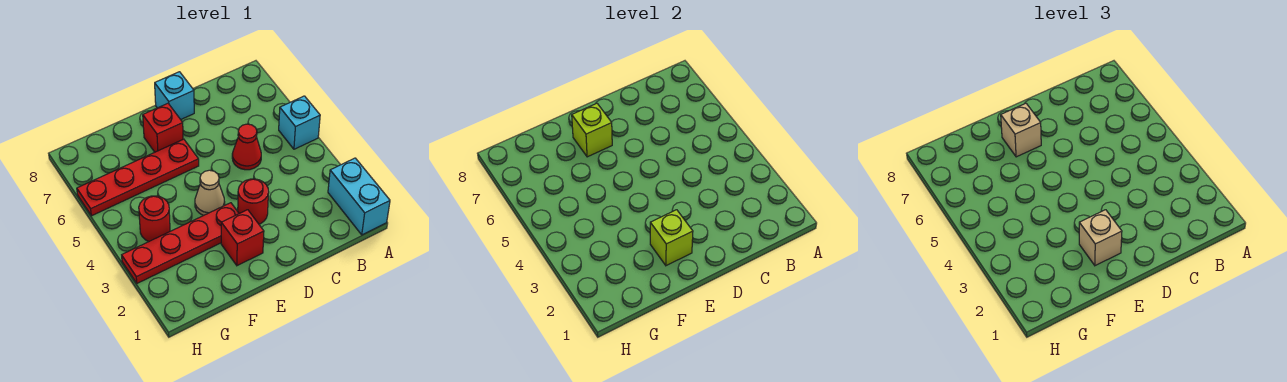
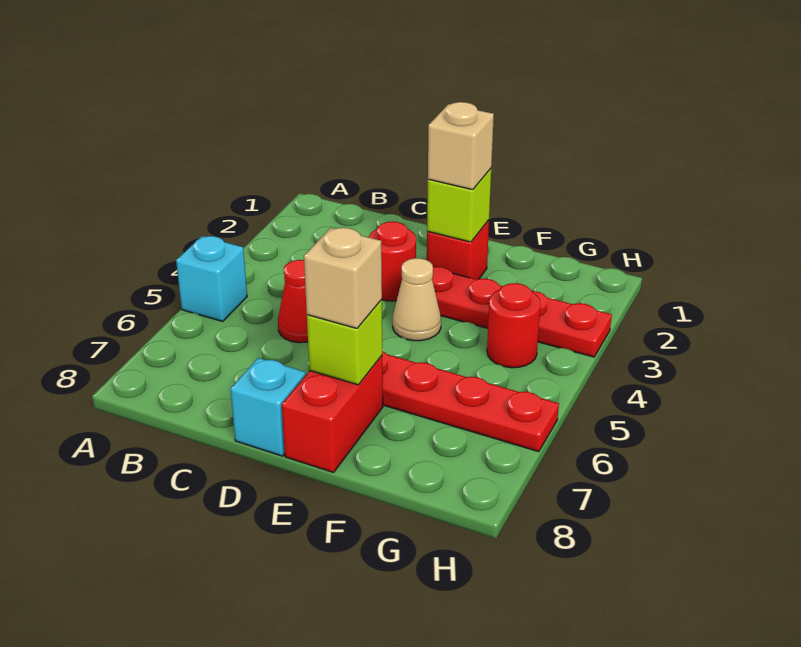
cyan 1x2 brick [328,158,390,235] -> none
red 1x1 brick [143,103,183,152] -> red 1x2 brick [282,356,383,472]

